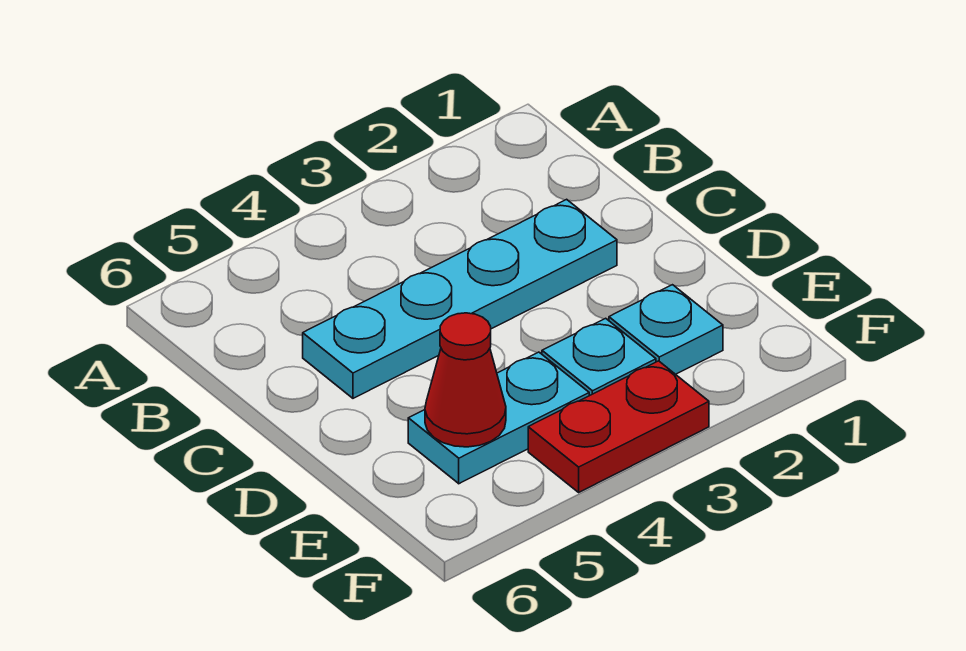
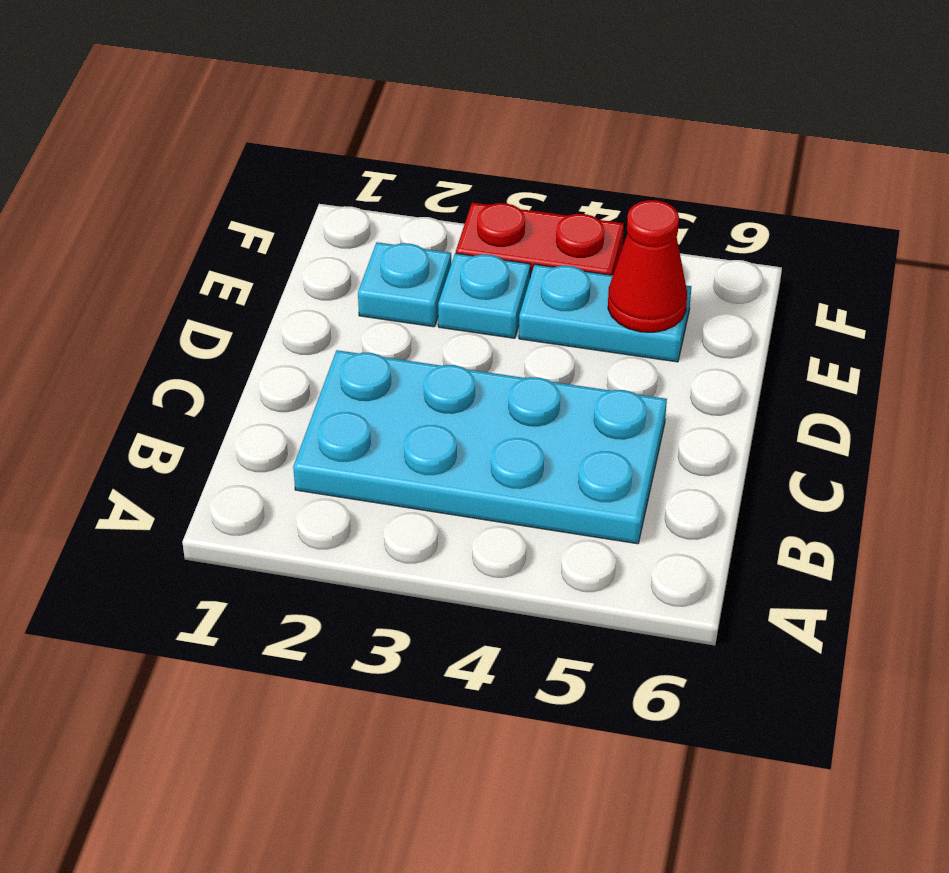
cyan 1x4 plate [303,199,617,398] -> cyan 2x4 plate [293,350,667,544]

